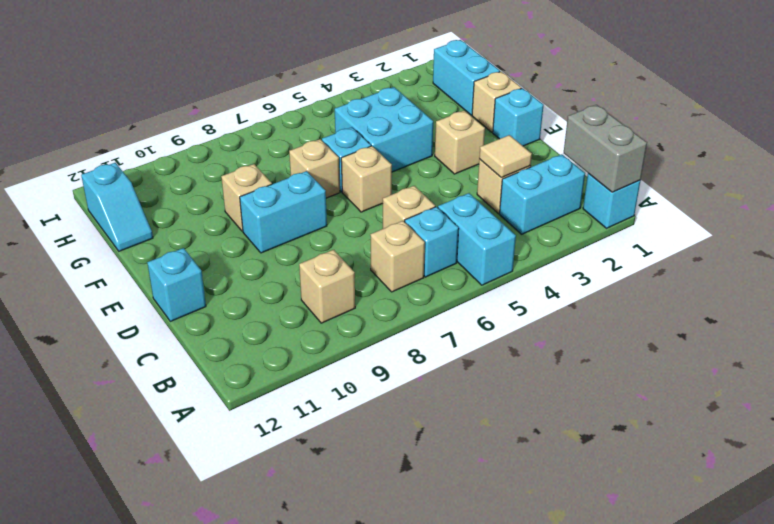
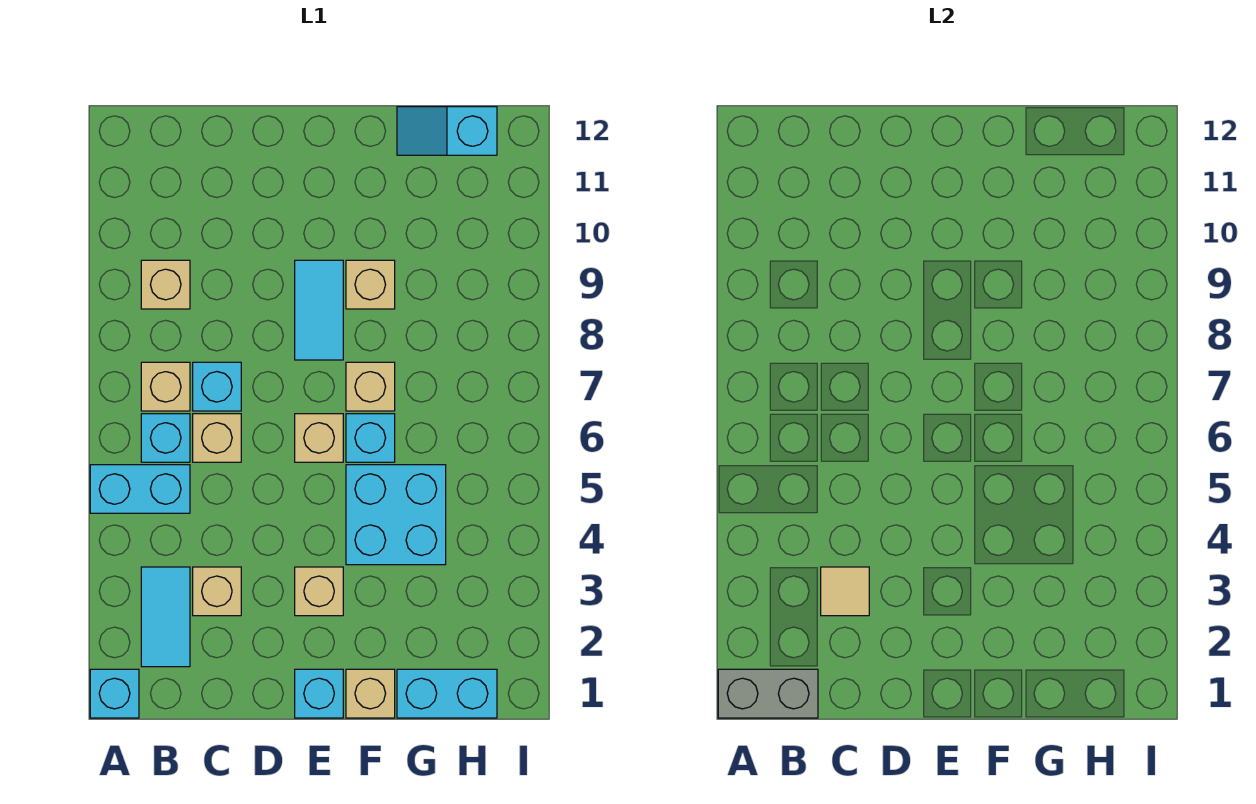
cyan 1x2 brick [499,154,585,234] -> cyan 1x2 tile [141,567,190,667]
cyan 1x1 brick [147,248,206,321] -> cyan 1x1 brick moved to [193,362,241,411]
cyan 1x2 brick [240,171,327,253] -> cyan 1x2 tile [295,260,343,360]

